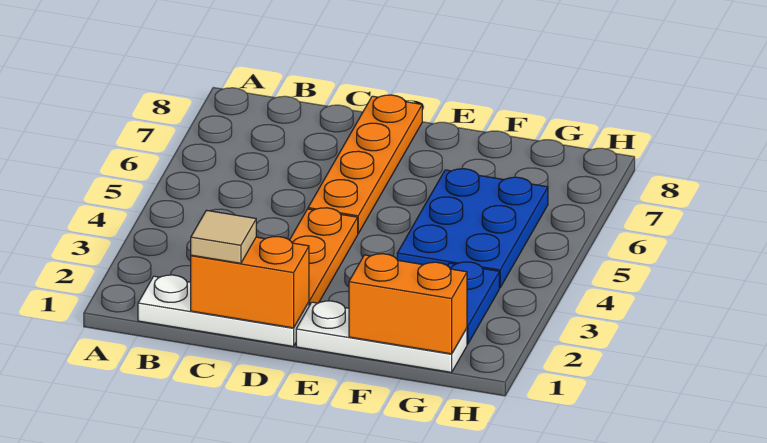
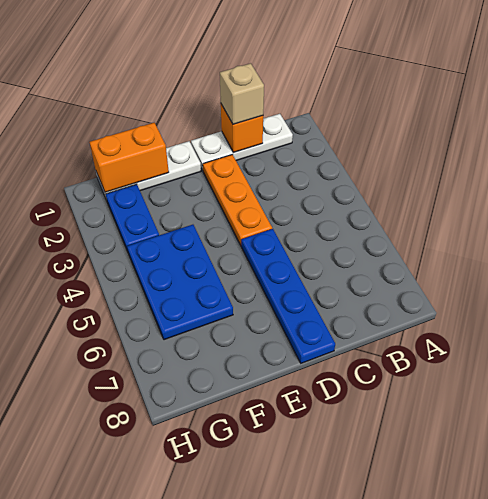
orange 1x2 brick [191,237,309,328] -> orange 1x1 brick [221,104,263,153]
tan 1x1 tile [191,210,256,263] -> tan 1x1 brick [220,63,264,124]
orange 1x4 plate [308,95,422,233] -> blue 1x4 plate [241,229,335,363]

